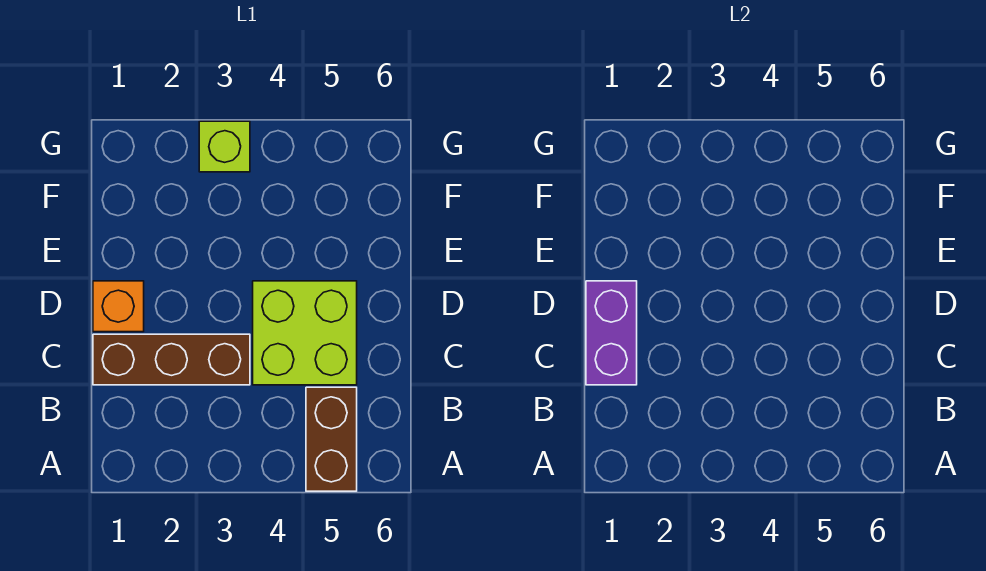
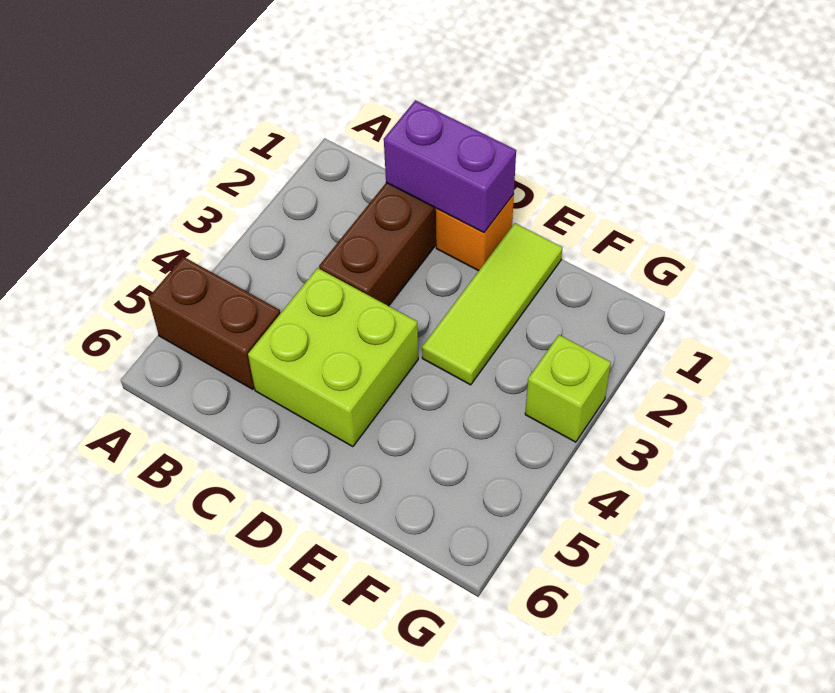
none -> lime 1x3 tile [422,223,562,385]

